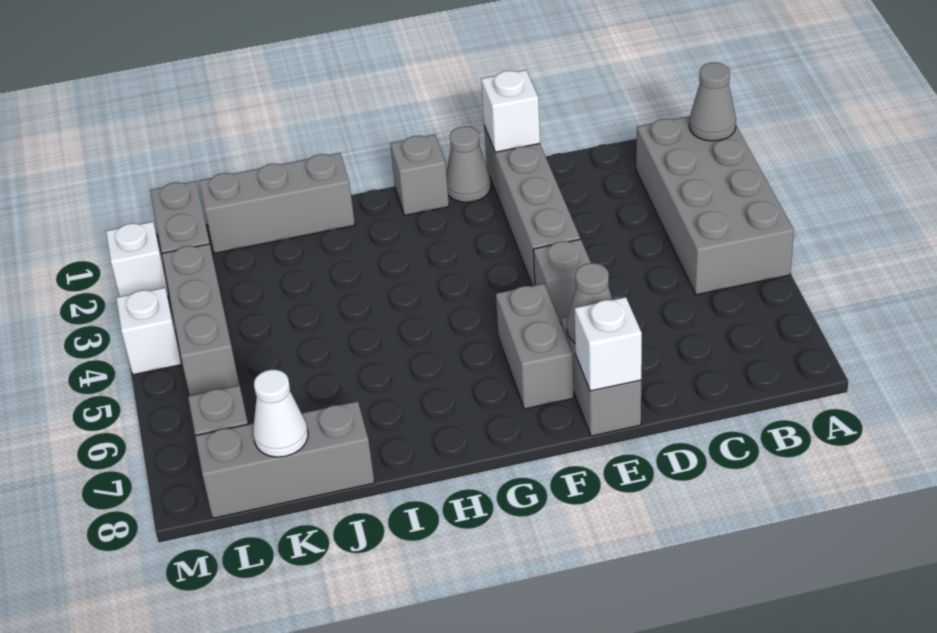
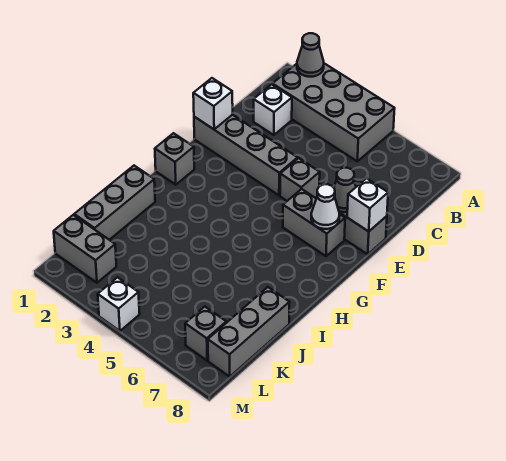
grey 1x1 cone [446,126,491,202] -> none
white 1x1 cone [253,370,308,457] -> white 1x1 cone moved to [311,184,340,229]
grey 1x3 brick [162,244,239,396] -> none
white 1x1 brick [106,222,169,297] -> white 1x1 brick moved to [254,84,292,135]

